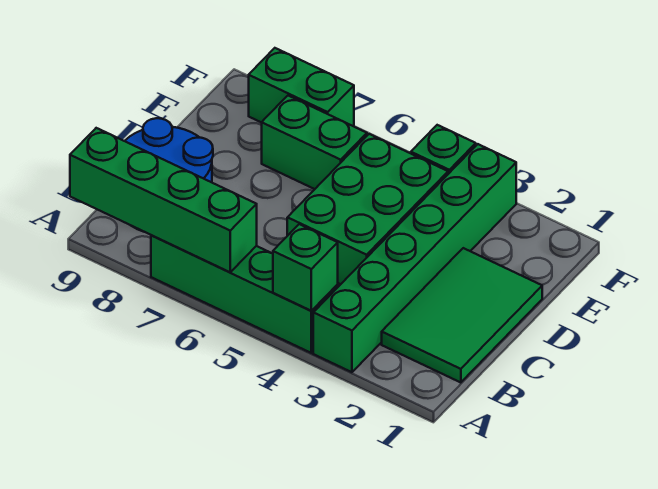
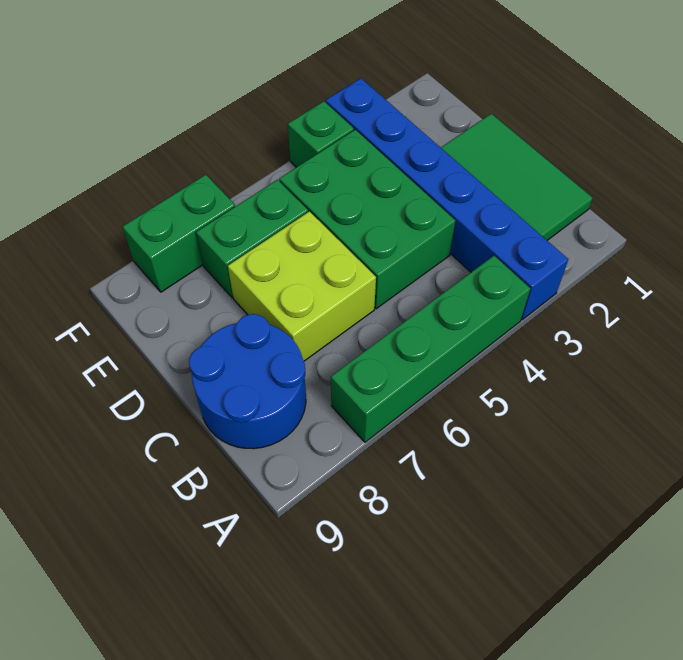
green 1x6 brick [313,144,516,372] -> blue 1x6 brick [326,78,568,320]
green 1x1 brick [273,224,338,311] -> none
green 1x4 brick [70,128,257,272] -> none
none -> lime 2x2 brick [228,212,376,361]

